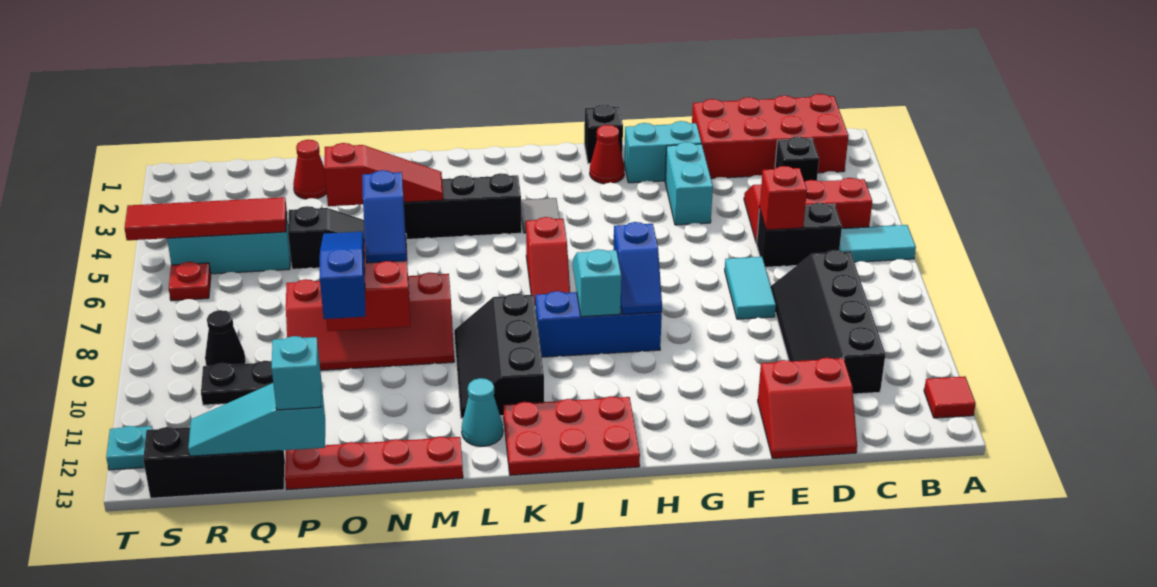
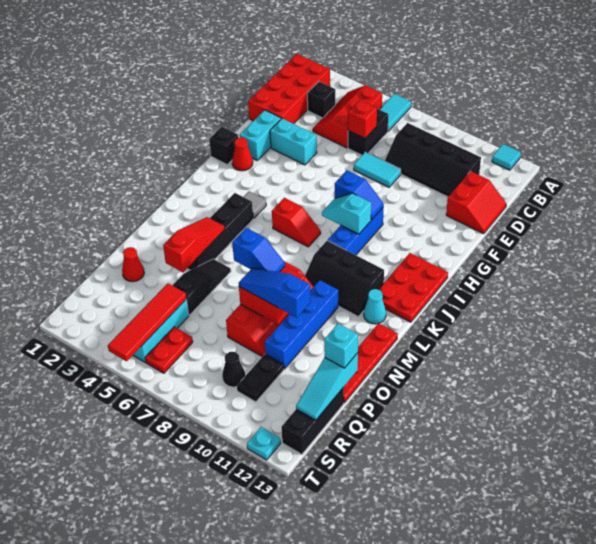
red 1x1 tile [924,376,976,418] -> cyan 1x1 tile [492,144,521,170]
none -> blue 1x4 brick [265,280,338,369]
red 1x1 plate [169,262,211,301] -> red 1x2 plate [145,327,193,373]

